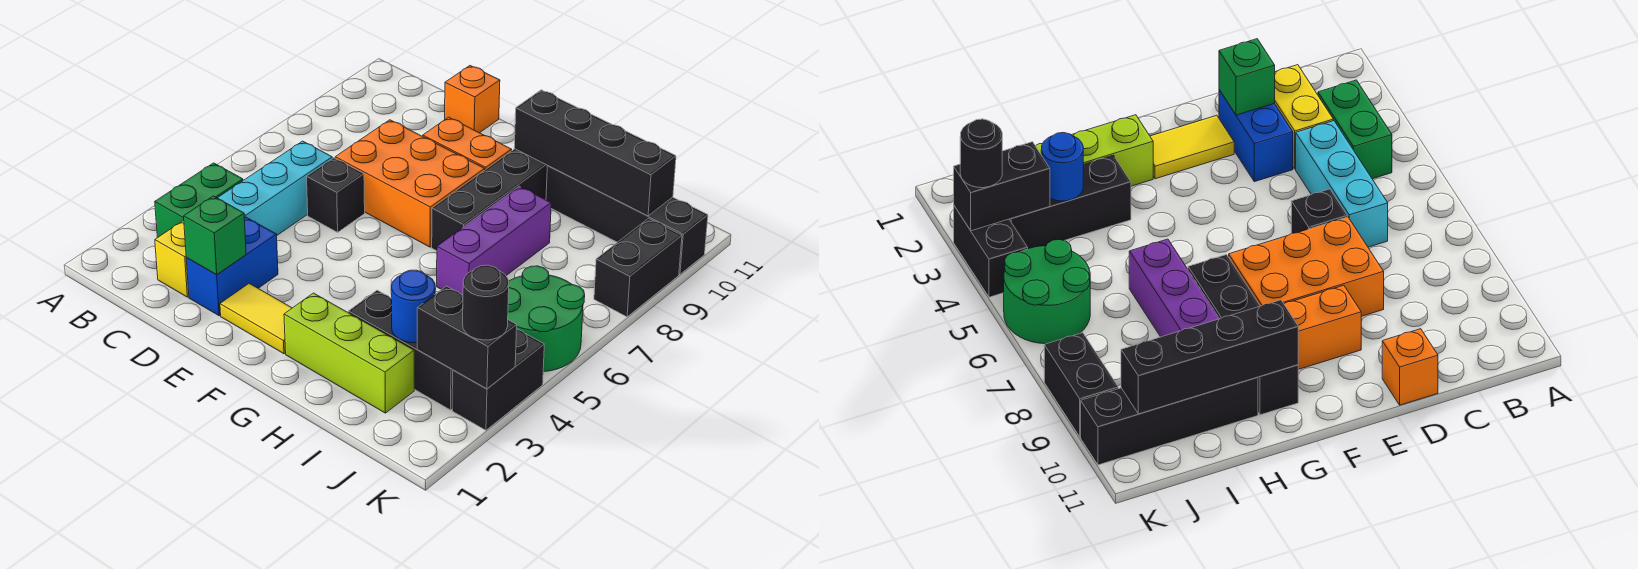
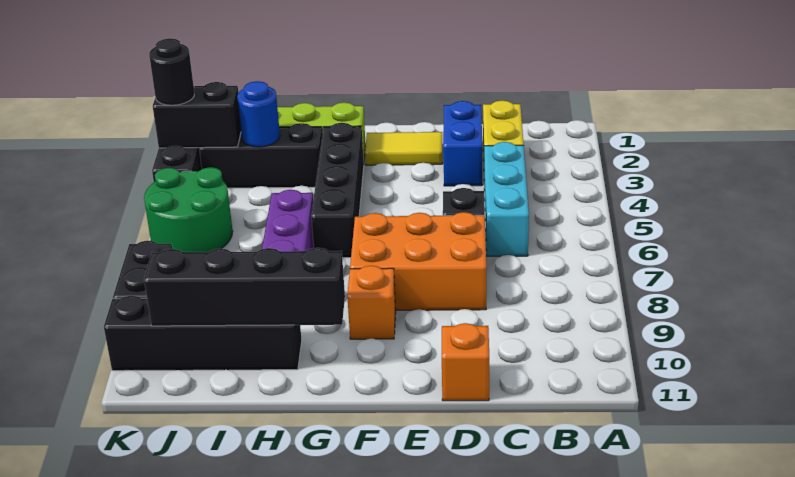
green 1x2 brick [155,163,243,238] -> none
green 1x1 brick [184,196,246,274] -> none
orange 1x2 brick [423,117,512,170] -> orange 1x1 brick [347,266,396,339]
black 1x4 brick [432,149,548,251] -> black 1x4 brick moved to [311,123,364,258]

